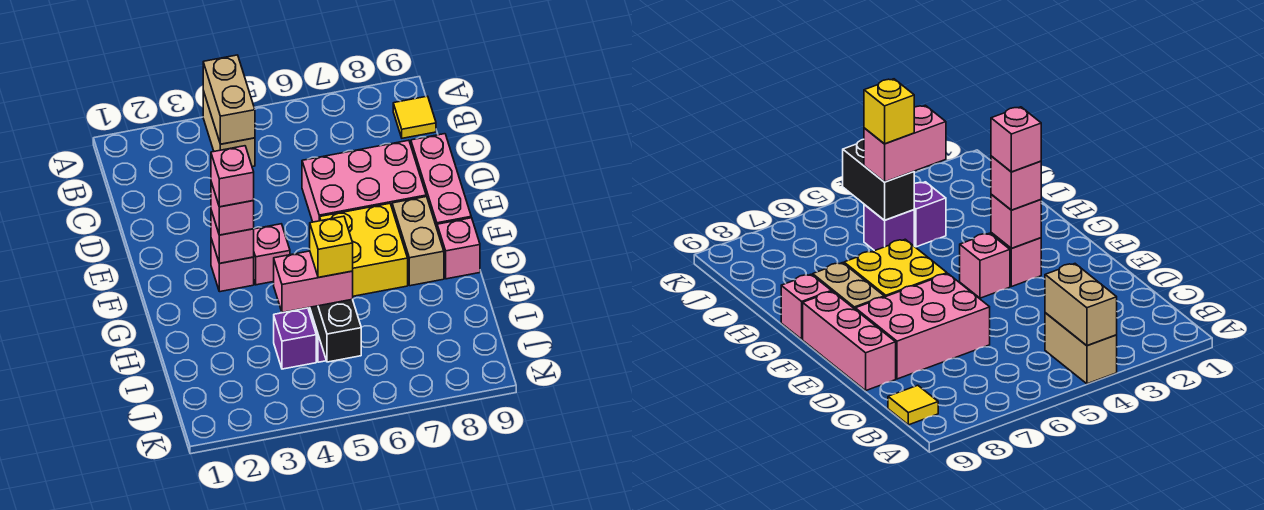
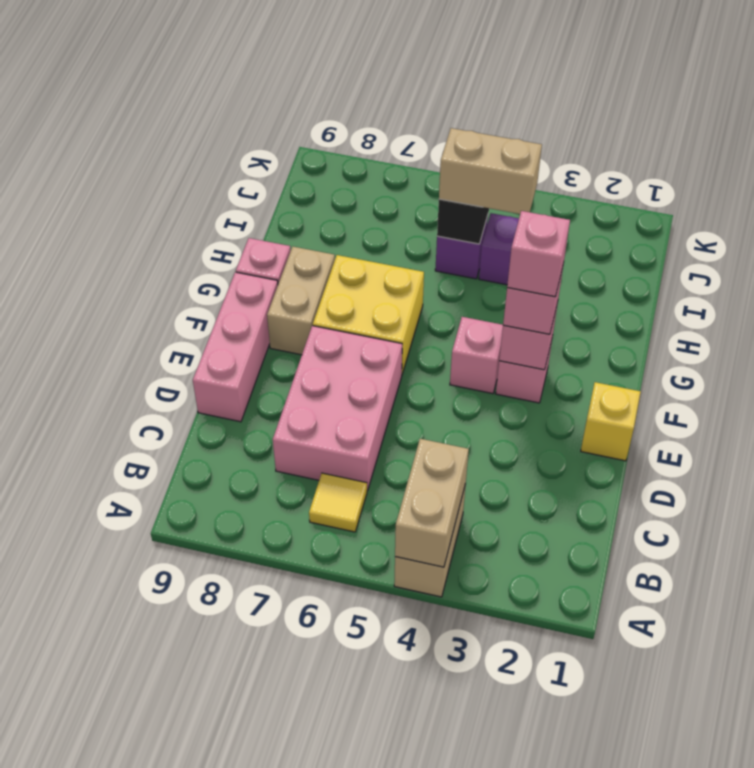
yellow 1x1 tile [393,96,436,138] -> yellow 1x1 tile moved to [309,473,367,532]
pink 2x3 brick [302,140,426,222] -> pink 2x3 brick turned to [273,326,402,491]
pink 1x2 brick [274,251,353,313] -> tan 1x2 brick [439,128,542,214]
yellow 1x1 brick [310,216,353,278] -> yellow 1x1 brick moved to [581,382,641,461]

